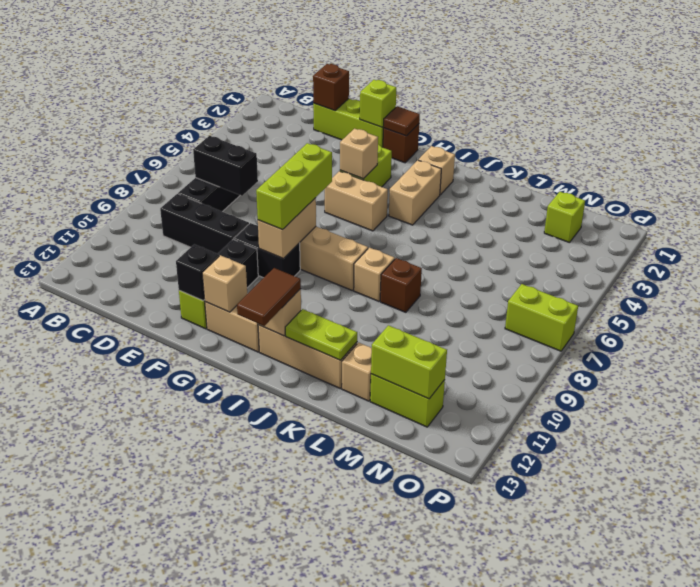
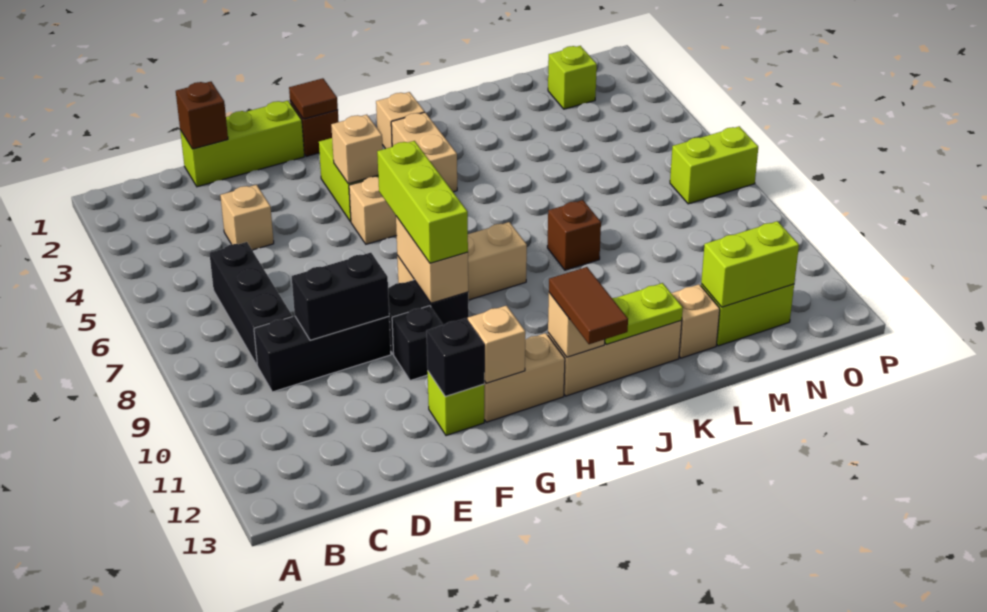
black 1x2 brick [193,136,258,196] -> black 1x2 brick moved to [292,253,389,340]
lime 1x1 brick [360,80,396,127] -> none
tan 1x1 brick [354,248,395,301] -> tan 1x1 brick moved to [220,185,274,250]

